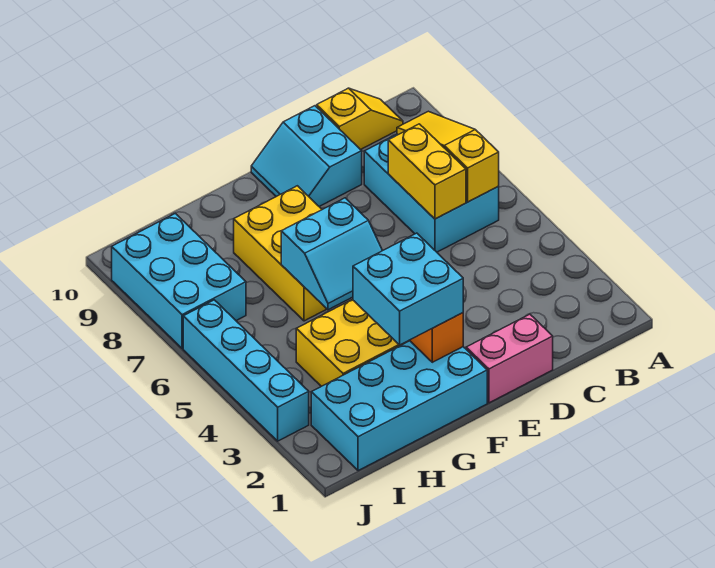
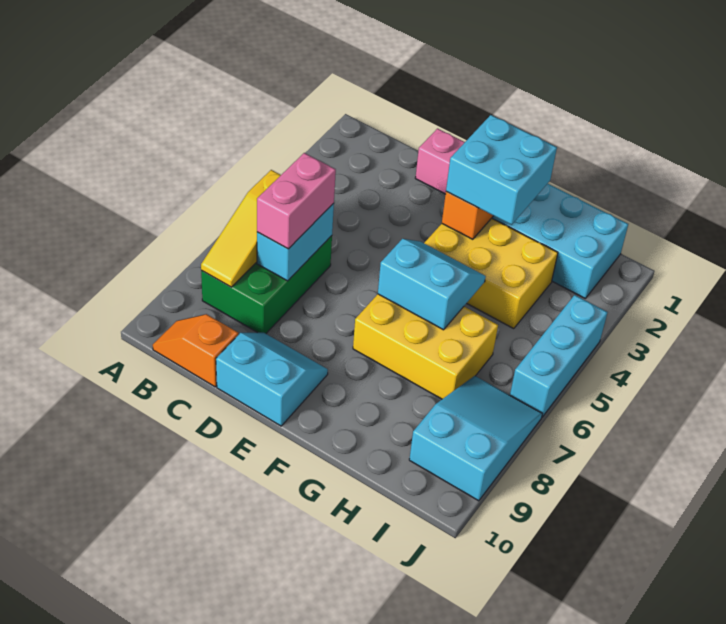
cyan 2x3 brick [364,134,499,252] -> green 2x3 brick [201,236,332,333]
yellow 1x2 slope [317,88,403,150] -> orange 1x2 slope [153,314,238,387]
yellow 1x2 brick [388,124,466,219] -> cyan 1x2 brick [257,203,334,281]
none -> pink 1x2 brick [257,153,336,249]
cyan 2x2 slope [251,106,362,206] -> cyan 2x2 slope turned to [216,333,328,426]
yellow 2x3 brick [234,186,326,321] -> yellow 2x3 brick turned to [353,294,498,399]
cyan 2x3 brick [112,213,246,349] -> cyan 2x3 slope [409,376,542,501]
cyan 1x4 brick [183,300,309,441] -> cyan 1x3 brick [510,295,608,417]

